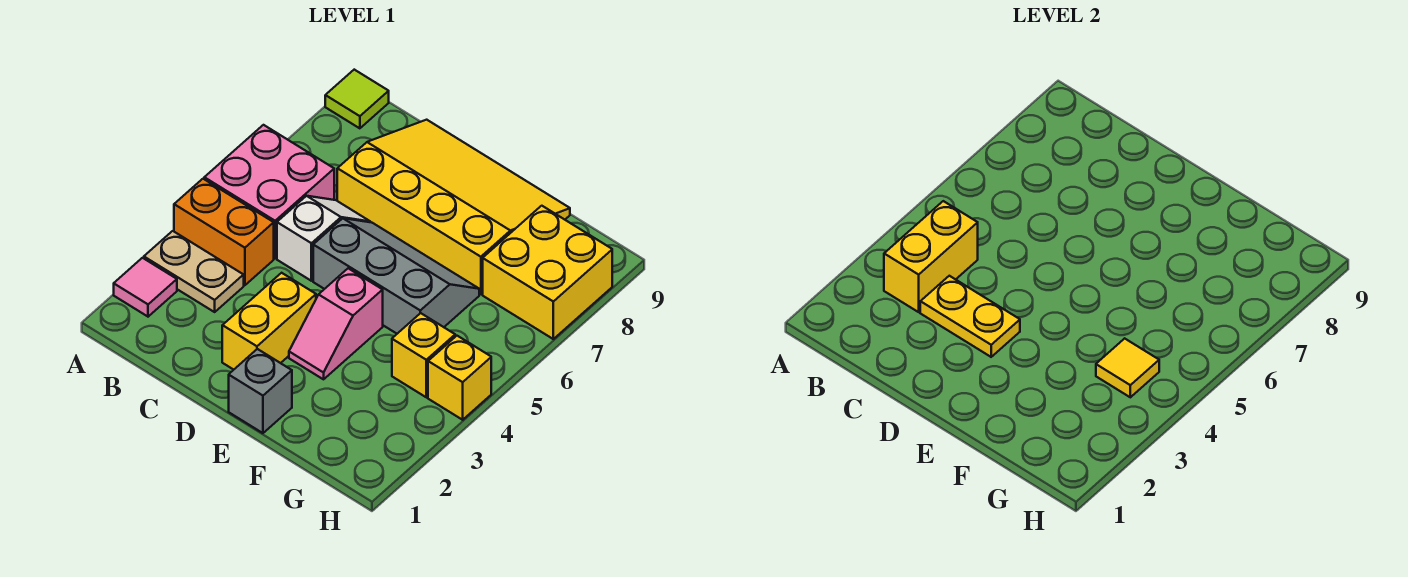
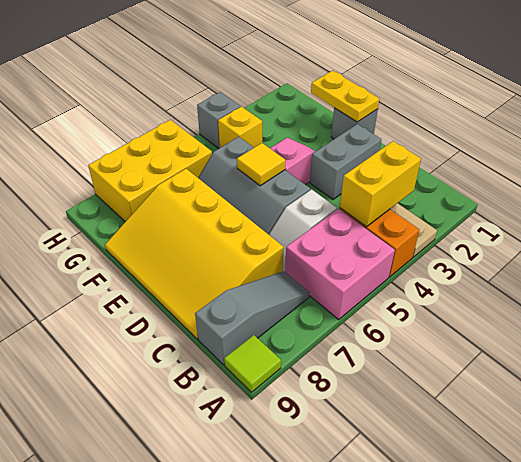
pink 1x1 tile [114,258,177,317] -> none
none -> grey 1x3 slope [195,271,310,365]
yellow 1x2 plate [920,276,1020,357] -> yellow 1x2 plate moved to [311,71,379,122]
yellow 1x2 brick [222,273,316,370] -> grey 1x2 brick [310,124,381,199]
yellow 1x1 tile [1096,338,1159,397] -> yellow 1x1 tile moved to [237,143,285,186]
yellow 2x2 brick [483,206,612,339] -> yellow 2x3 brick [88,120,212,222]
yellow 1x1 brick [428,336,491,420] -> grey 1x1 brick [197,92,240,148]

